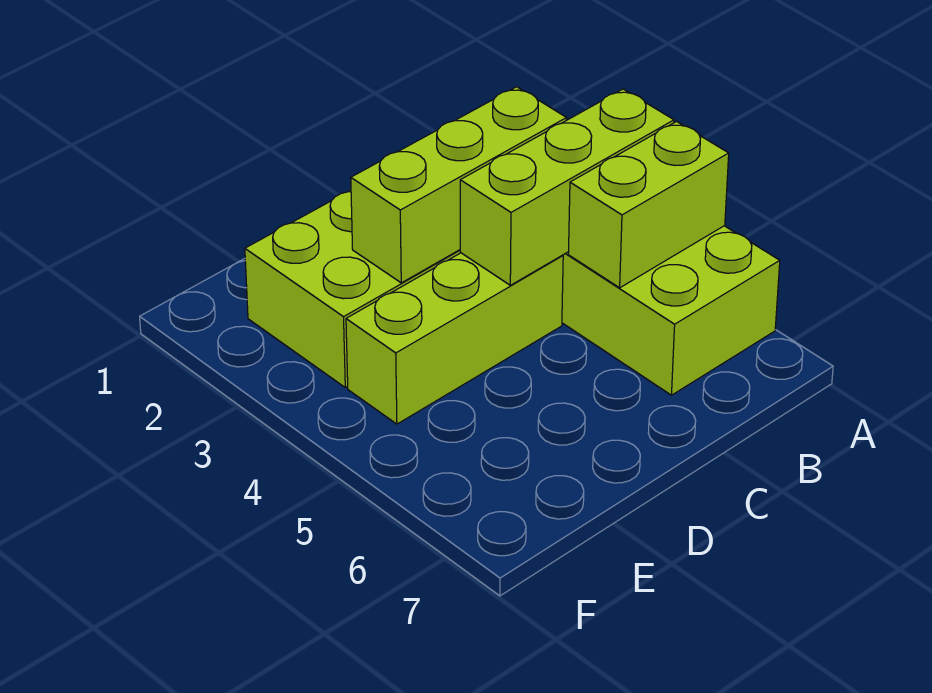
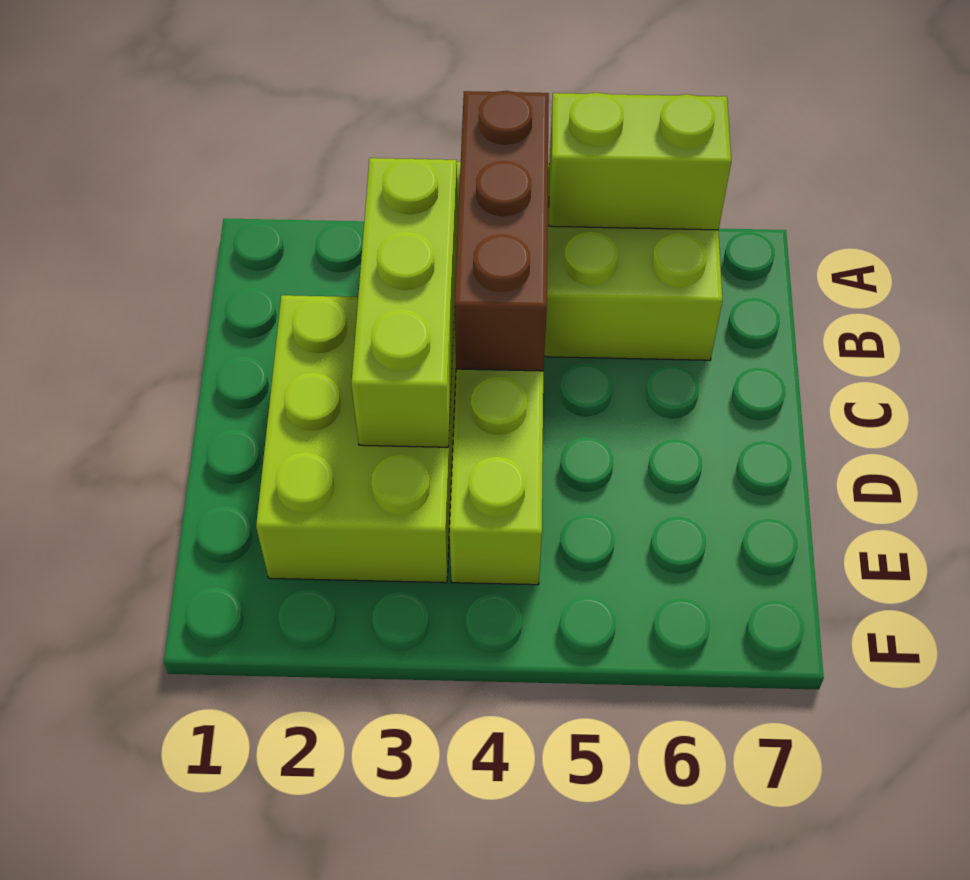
lime 1x3 brick [460,89,674,285] -> brown 1x3 brick [455,91,549,371]
lime 1x2 brick [568,122,729,288] -> lime 1x2 brick turned to [549,93,731,230]

